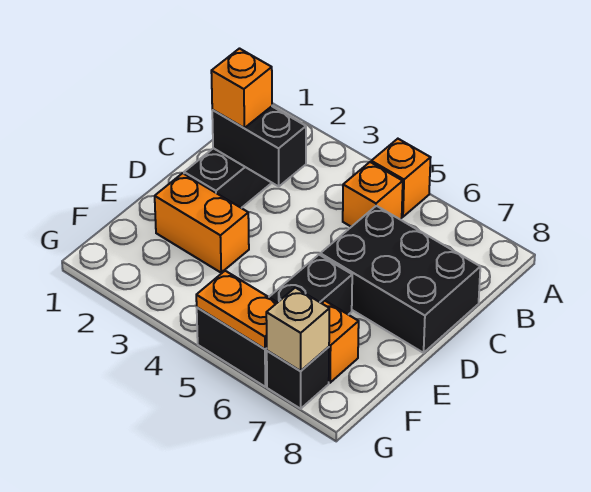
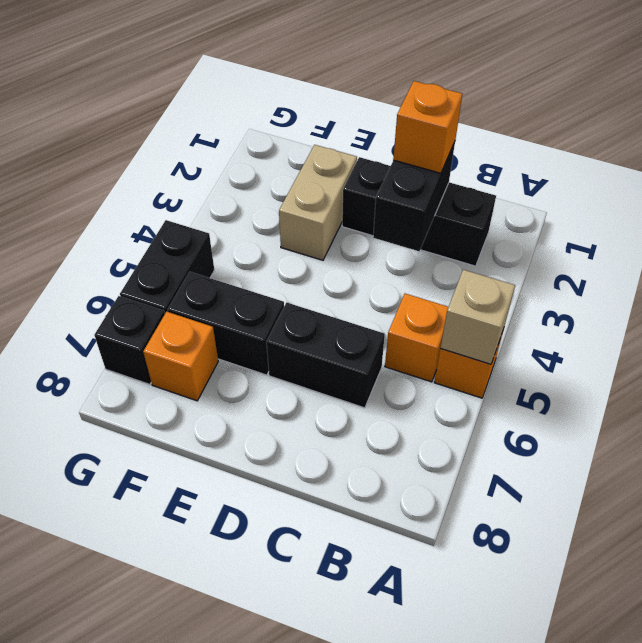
black 2x3 brick [320,206,480,353] -> black 1x2 brick [267,302,385,408]
orange 1x2 brick [155,173,249,273] -> tan 1x2 brick [279,145,357,260]
orange 1x2 plate [196,271,278,349] -> none
tan 1x1 brick [266,288,329,371] -> tan 1x1 brick moved to [441,270,515,364]

